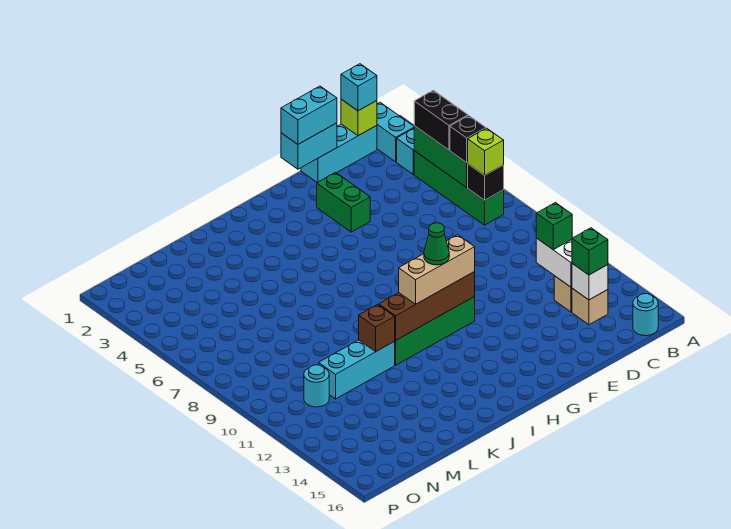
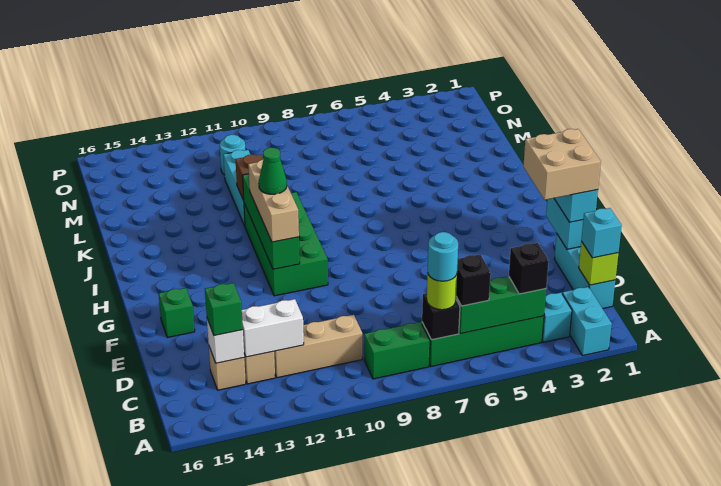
cyan 1x2 brick [377,102,414,162] -> cyan 1x2 brick turned to [562,287,612,356]
black 1x2 brick [414,90,468,150] -> black 1x1 brick [509,243,549,294]
lime 1x1 brick [467,128,504,175] -> lime 1x1 round brick [427,273,457,310]
cyan 1x1 round brick [633,294,658,336] -> cyan 1x1 round brick moved to [428,232,458,281]
none -> tan 1x3 brick [274,315,362,378]
green 1x1 brick [536,203,572,250] -> green 1x1 brick moved to [159,288,195,338]
none -> tan 2x2 brick [523,129,601,200]
green 1x2 brick [317,172,370,232] -> green 1x2 brick moved to [364,322,430,379]
brown 1x4 brick [379,272,475,341] -> green 1x4 brick [243,174,300,269]

